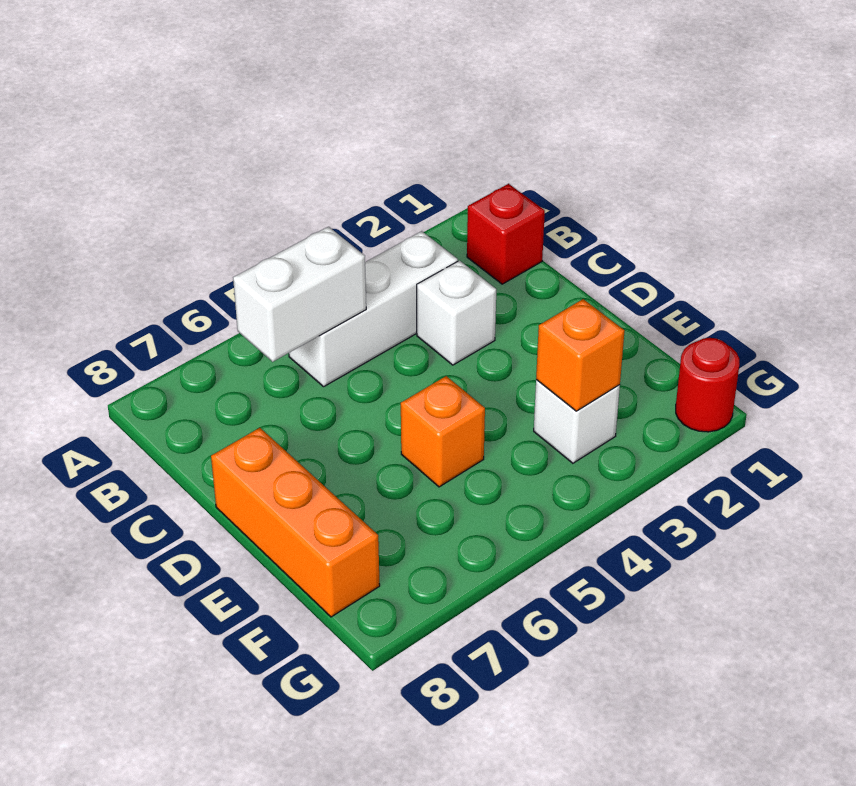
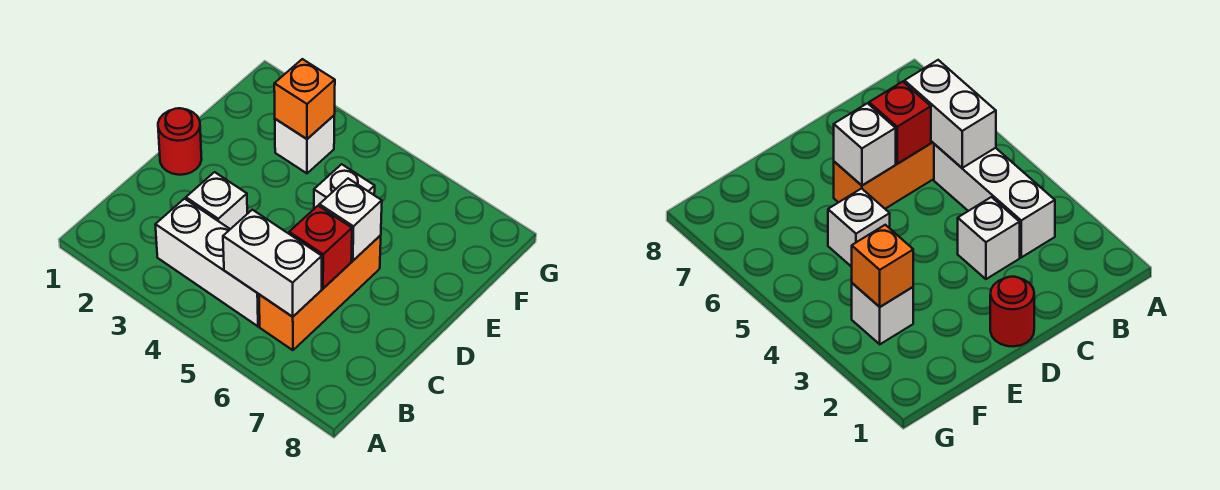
red 1x1 brick [467,184,545,284] -> red 1x1 brick moved to [289,206,352,288]
none -> white 1x1 brick [319,179,382,261]
orange 1x3 brick [211,428,380,617] -> orange 1x3 brick moved to [259,235,381,350]
orange 1x1 brick [401,376,485,487] -> white 1x1 brick [314,164,375,209]
red 1x1 round brick [676,338,739,432] -> red 1x1 round brick moved to [158,108,202,175]

